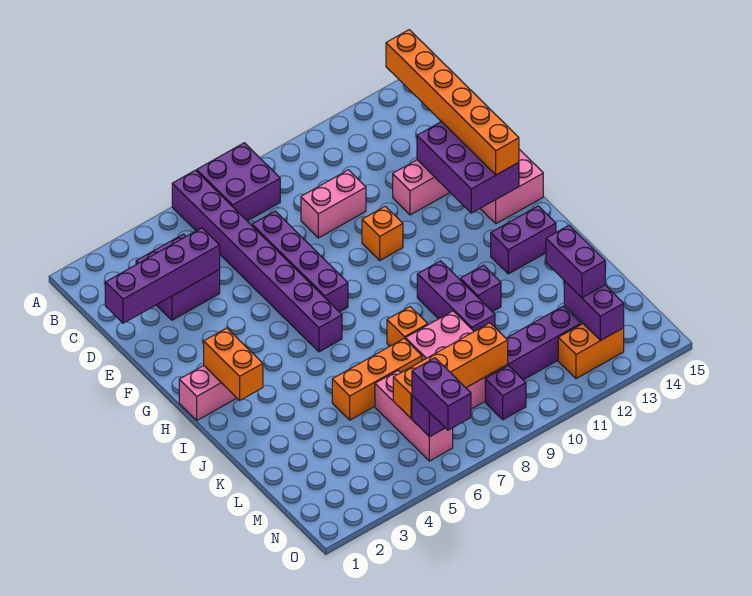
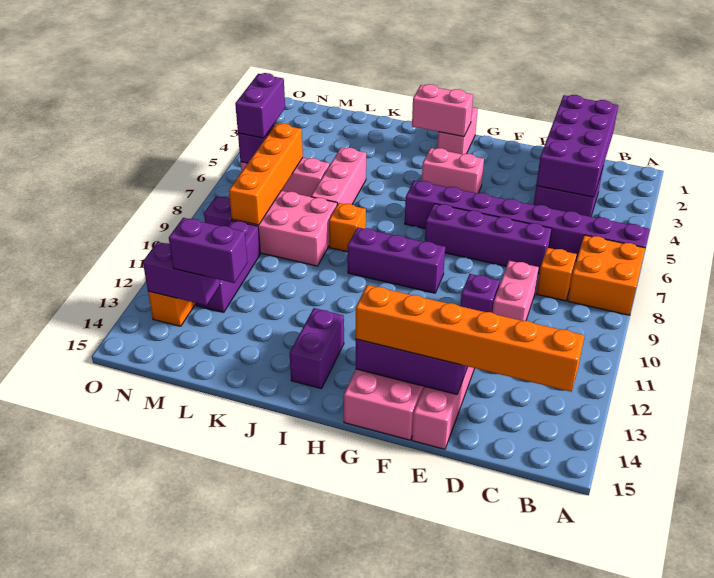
purple 2x2 brick [197,143,280,221] -> orange 2x2 brick [568,235,645,315]
purple 1x4 brick [105,228,220,323] -> purple 2x4 brick [536,95,618,197]
orange 1x1 brick [362,206,403,260] -> orange 1x1 brick moved to [537,248,577,301]
none -> pink 1x2 brick [422,148,484,193]
orange 1x2 brick [204,328,263,400] -> pink 1x2 brick [412,84,473,137]
purple 1x3 brick [417,261,495,331] -> purple 1x3 brick moved to [348,227,445,293]
purple 1x1 brick [460,265,501,312] -> purple 1x1 brick moved to [460,274,500,313]
orange 1x3 brick [332,338,422,420] -> pink 1x3 brick [311,148,366,205]
purple 1x2 brick [412,358,471,430] -> purple 1x2 brick turned to [235,73,285,138]

